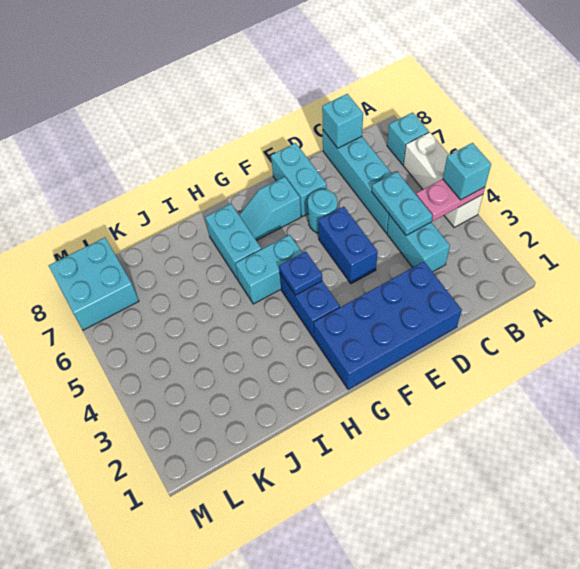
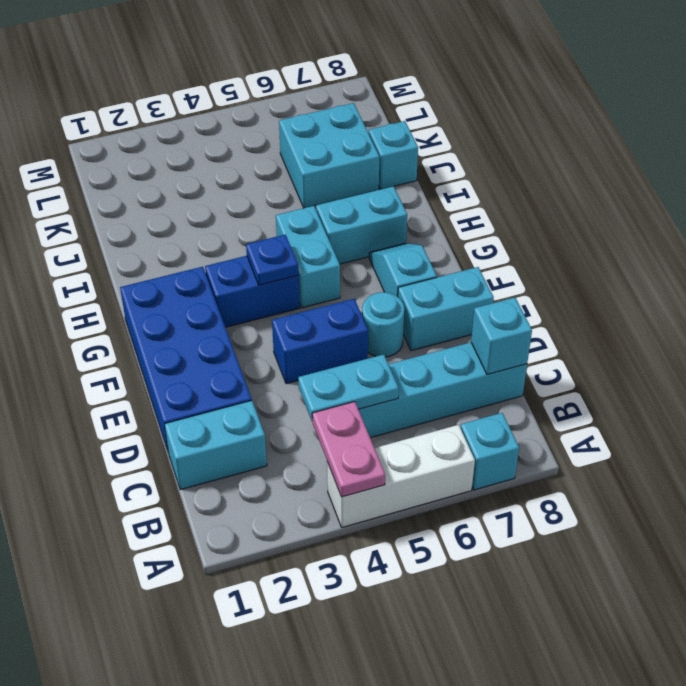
cyan 1x1 brick [443,143,491,200] -> cyan 1x1 brick moved to [369,121,418,189]
cyan 1x2 brick [387,215,450,272] -> cyan 1x2 brick moved to [164,401,267,490]
cyan 2x2 brick [49,238,139,330] -> cyan 2x2 brick moved to [279,103,380,208]

